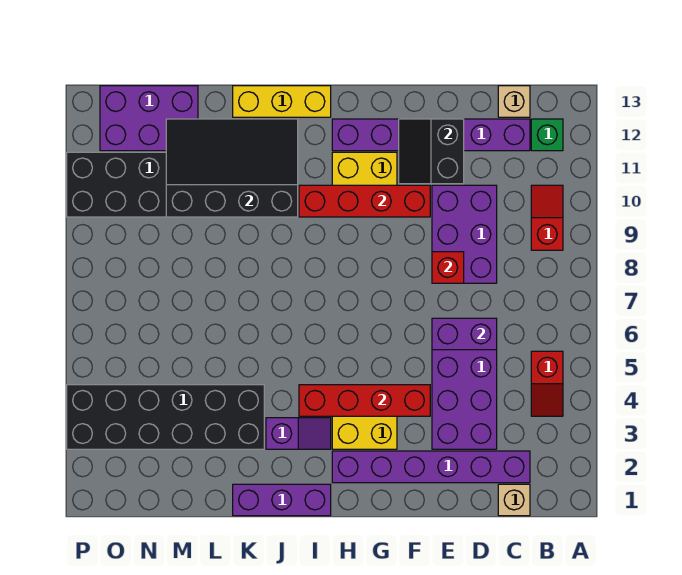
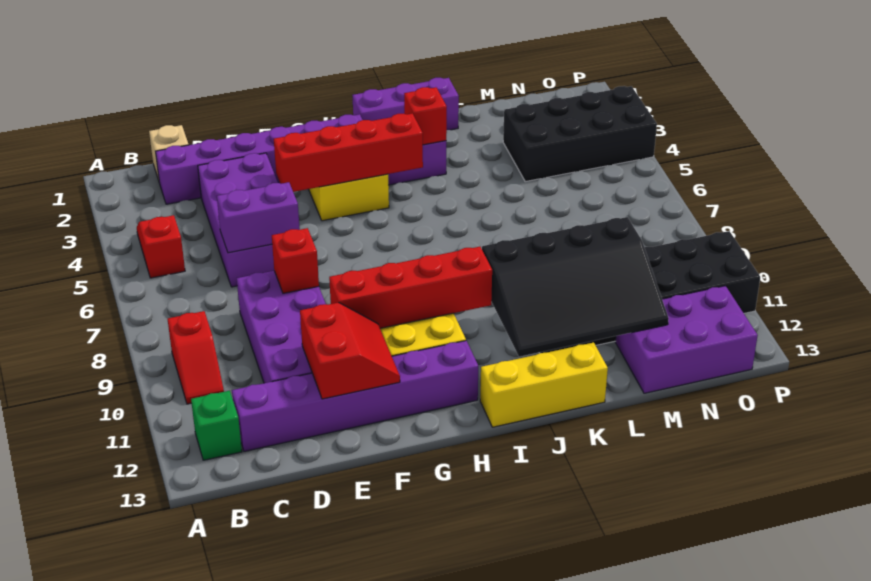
tan 1x1 brick [498,86,530,117] -> none
purple 2x3 brick [432,185,497,283] -> purple 2x4 brick [237,271,326,383]
black 2x2 slope [399,119,464,184] -> red 2x2 slope [300,303,400,399]
none -> red 1x1 brick [404,87,447,145]
black 2x6 brick [67,385,264,449] -> black 2x4 brick [503,86,657,182]

